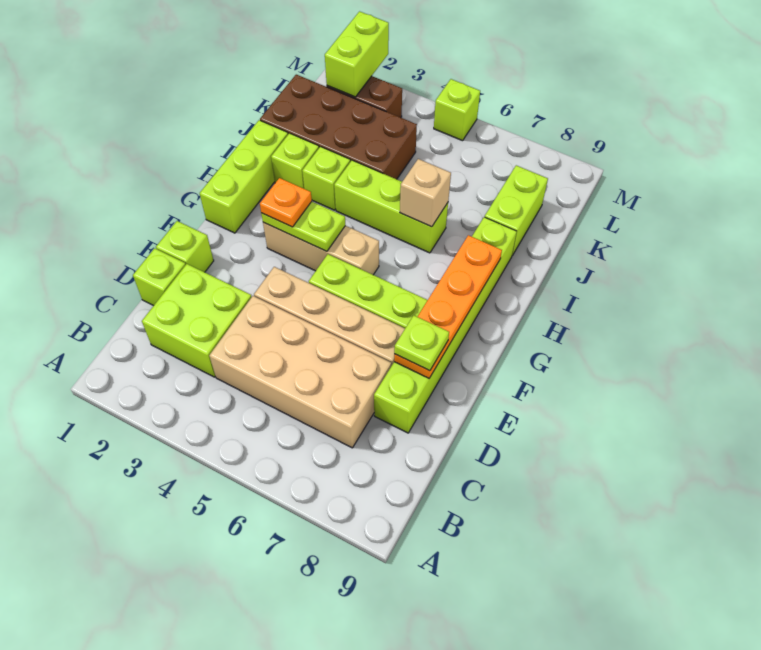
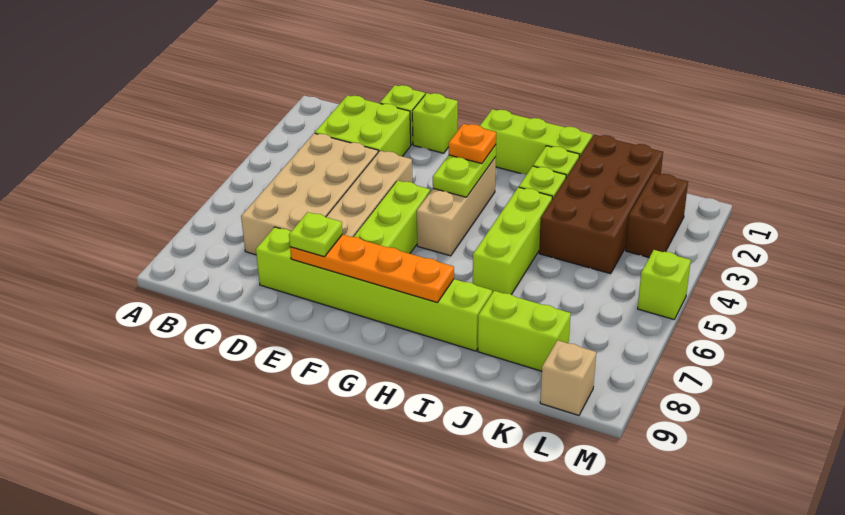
tan 1x1 brick [400,159,451,227] -> tan 1x1 brick moved to [540,340,596,415]
lime 1x2 brick [325,11,389,97] -> none

